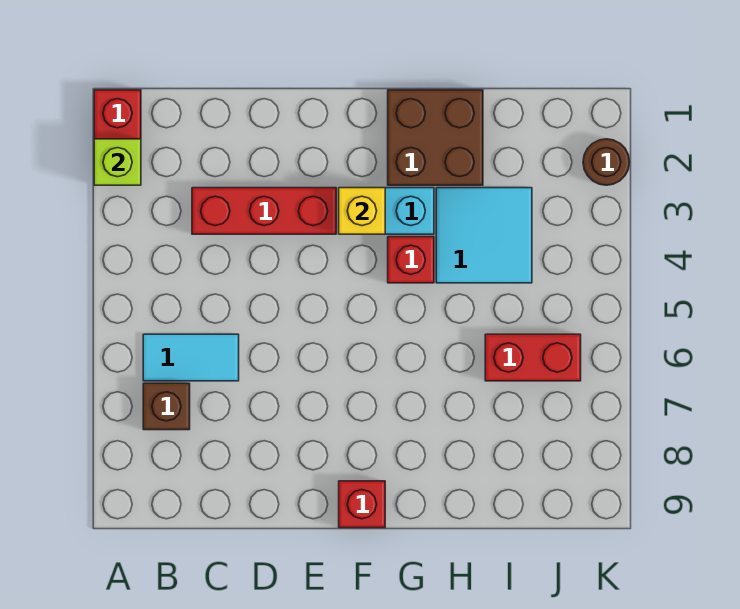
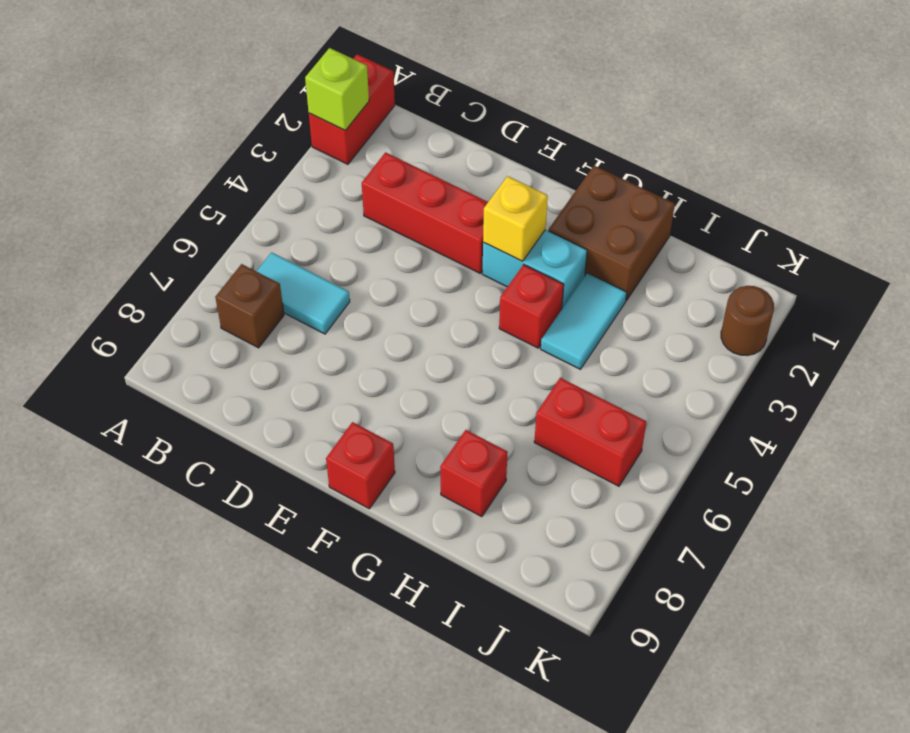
cyan 2x2 tile [436,188,532,283] -> cyan 1x2 tile [541,273,627,369]
none -> red 1x1 brick [440,430,508,517]

